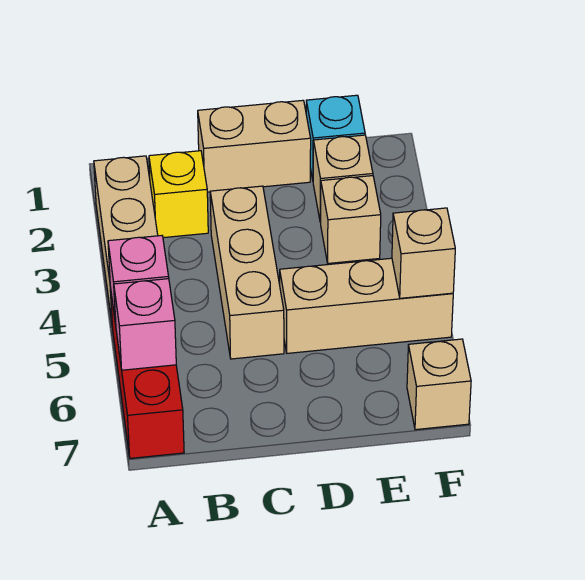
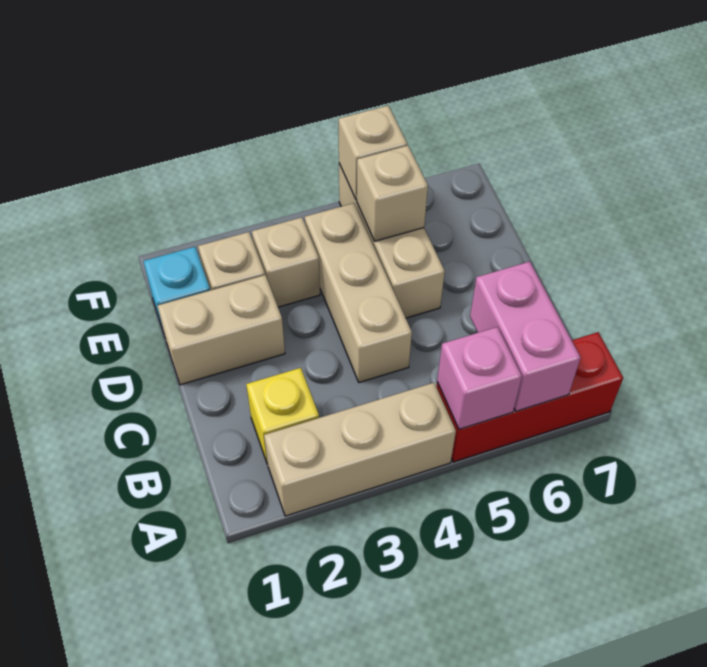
pink 1x1 brick [114,279,176,370] -> pink 1x2 brick [470,262,581,411]
tan 1x2 brick [198,100,311,192] -> tan 1x2 brick turned to [157,275,285,385]
tan 1x3 brick [210,186,284,359] -> tan 1x3 brick turned to [305,203,412,382]
tan 1x1 brick [407,339,471,430] -> tan 1x1 brick moved to [357,146,428,241]

